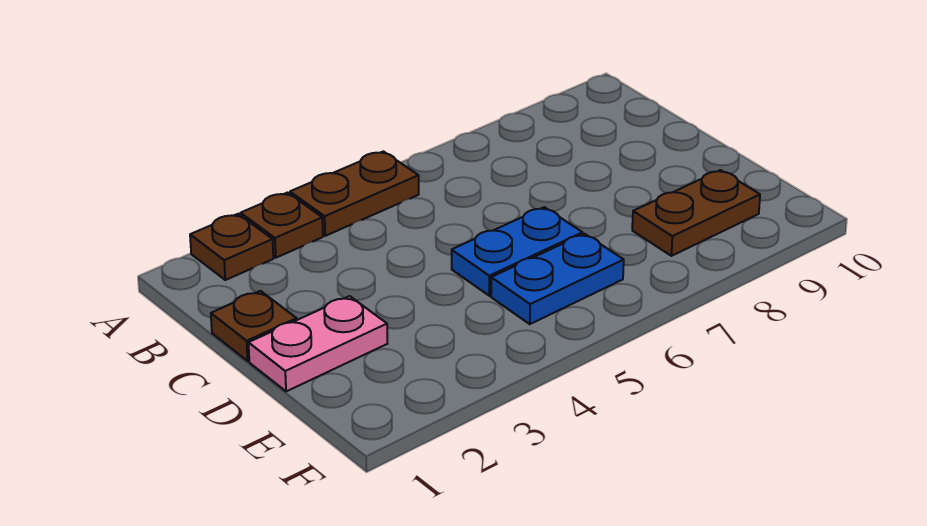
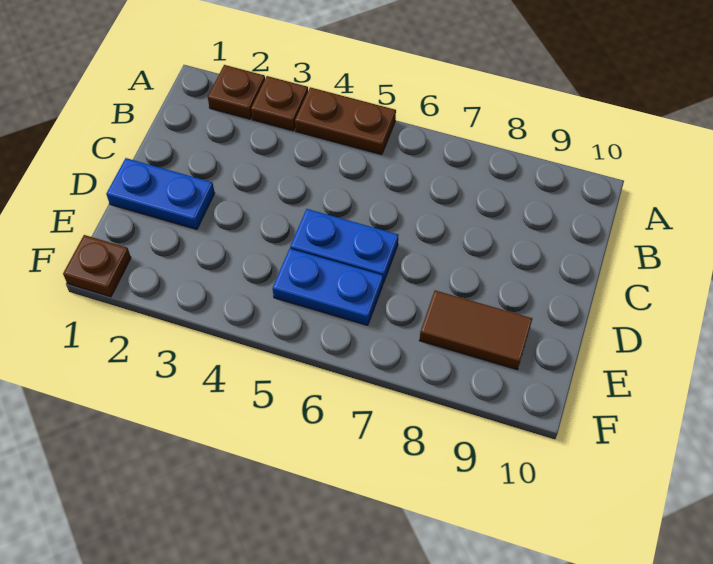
brown 1x1 plate [211,291,297,361] -> brown 1x1 plate moved to [63,235,131,297]
pink 1x2 plate [249,296,388,391] -> blue 1x2 plate [106,158,215,229]
brown 1x2 plate [632,170,760,256] -> brown 1x2 tile [419,290,532,370]

